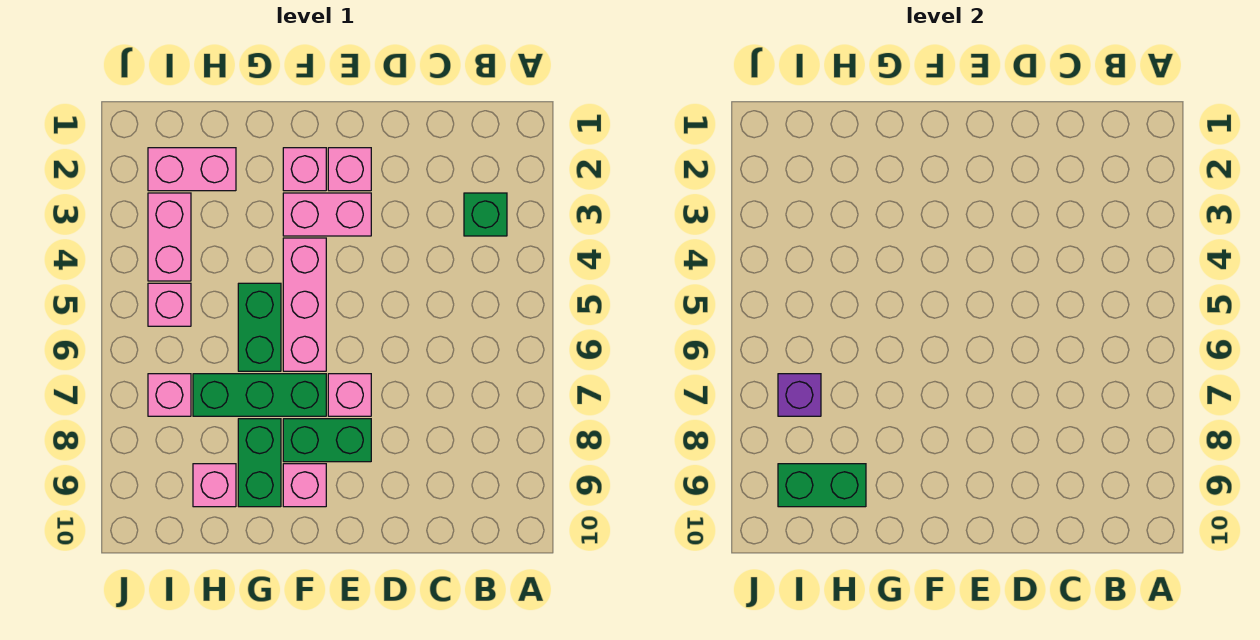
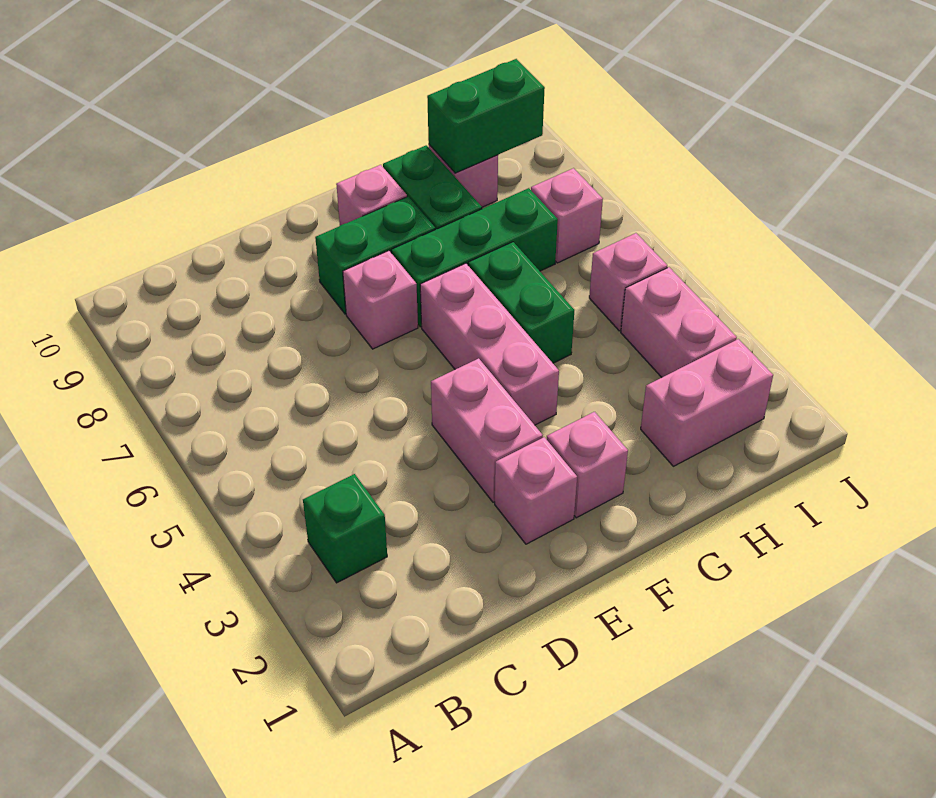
pink 1x2 brick [283,193,371,236] -> pink 1x2 brick turned to [431,358,543,502]
purple 1x1 brick [778,374,821,416] -> none

